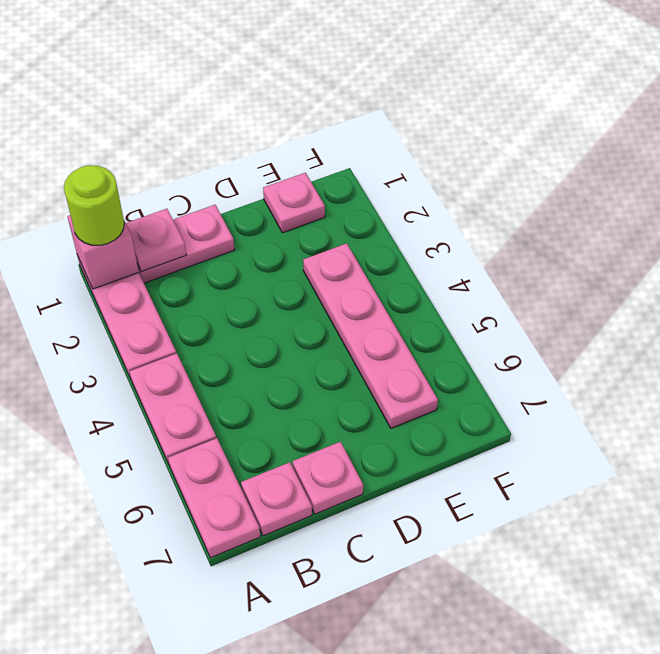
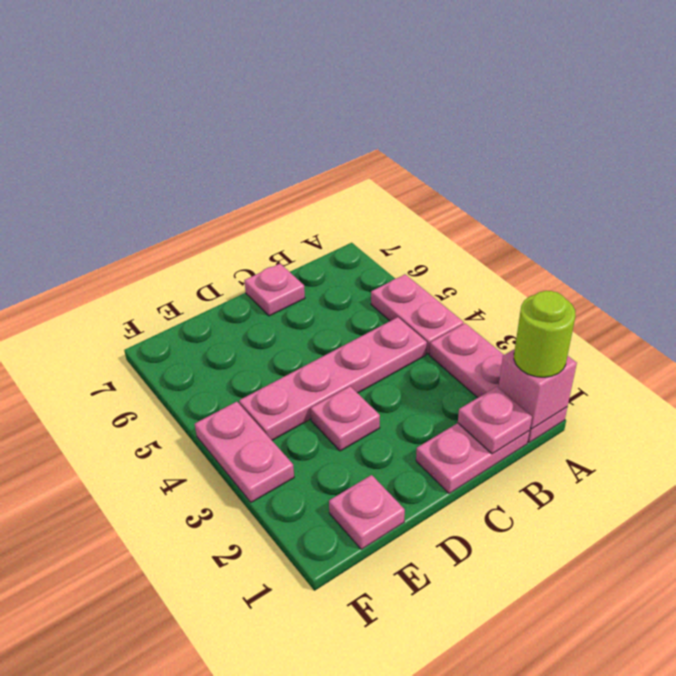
pink 1x2 plate [168,438,260,558] -> pink 1x2 plate moved to [195,402,294,502]
pink 1x1 plate [241,462,312,536] -> pink 1x1 plate moved to [311,386,380,451]
pink 1x4 plate [303,243,438,428] -> pink 1x4 plate turned to [239,317,427,440]

